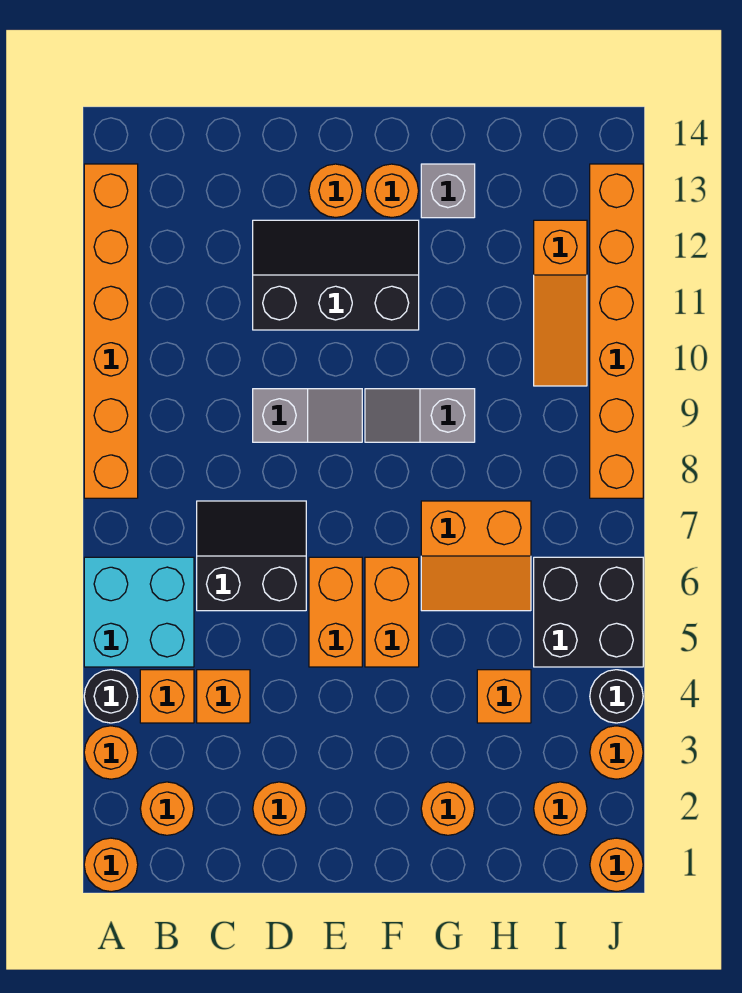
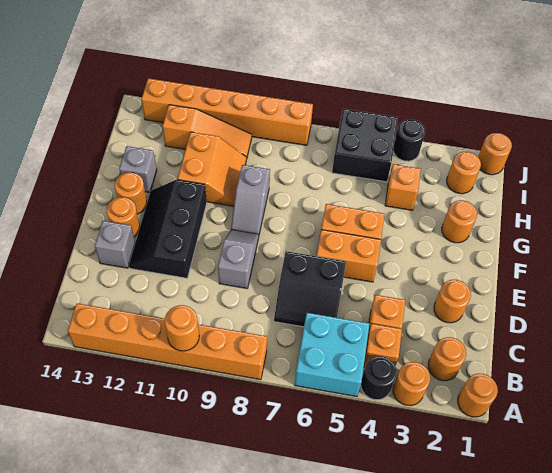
black 2x2 slope [197,501,306,611] -> black 2x2 slope turned to [274,251,346,327]
none -> grey 1x1 brick [95,221,135,268]
orange 2x2 slope [421,501,531,611] -> orange 2x2 slope moved to [178,132,246,206]
orange 1x1 round brick [590,726,643,779] -> orange 1x1 round brick moved to [165,305,199,351]

